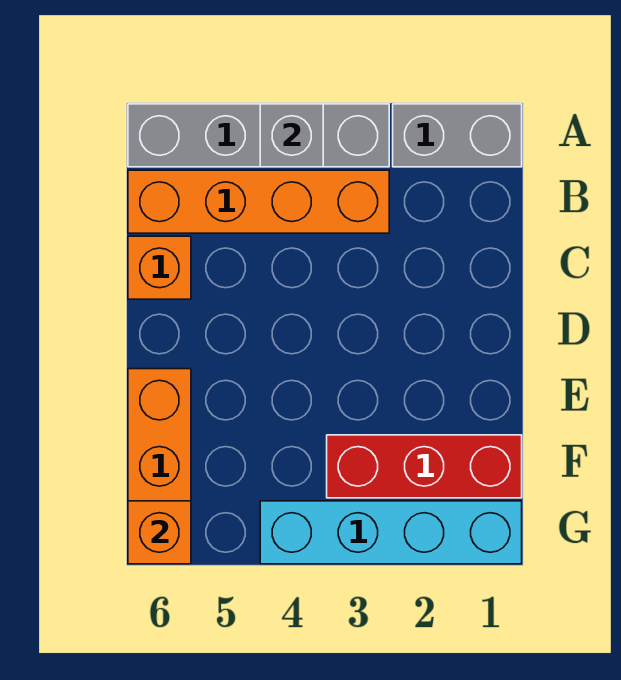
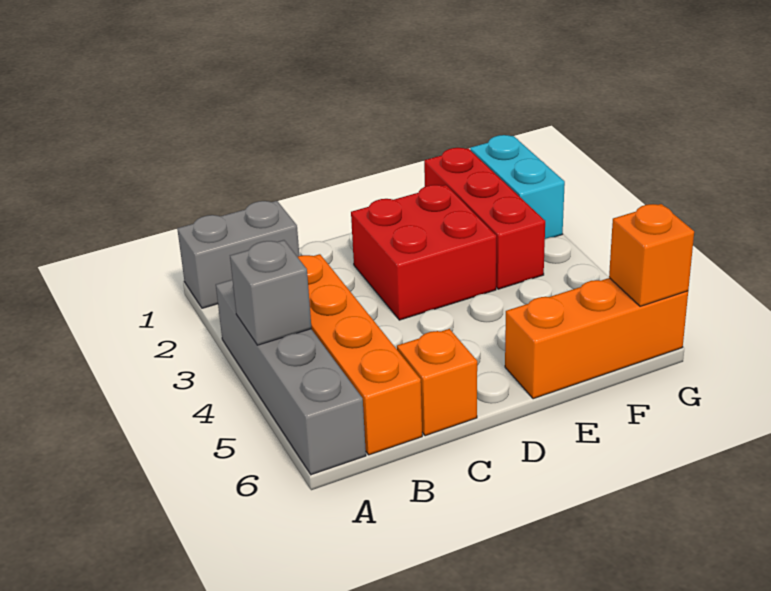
grey 1x2 brick [393,104,522,167] -> grey 1x2 brick turned to [177,201,299,308]
none -> red 2x2 brick [351,185,496,320]
cyan 1x4 brick [260,501,522,564] -> cyan 1x2 brick [470,135,565,239]

